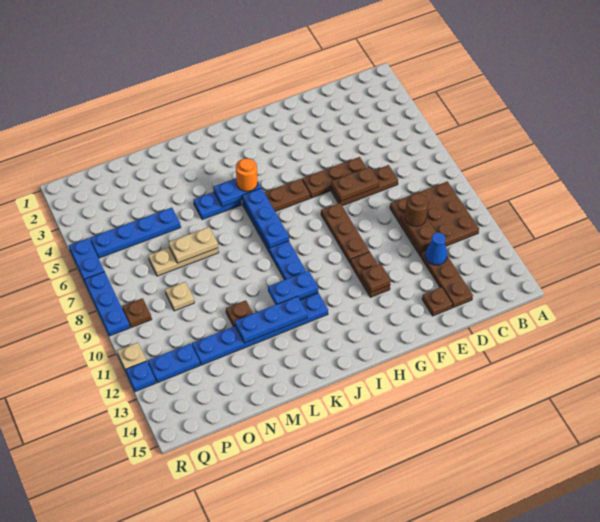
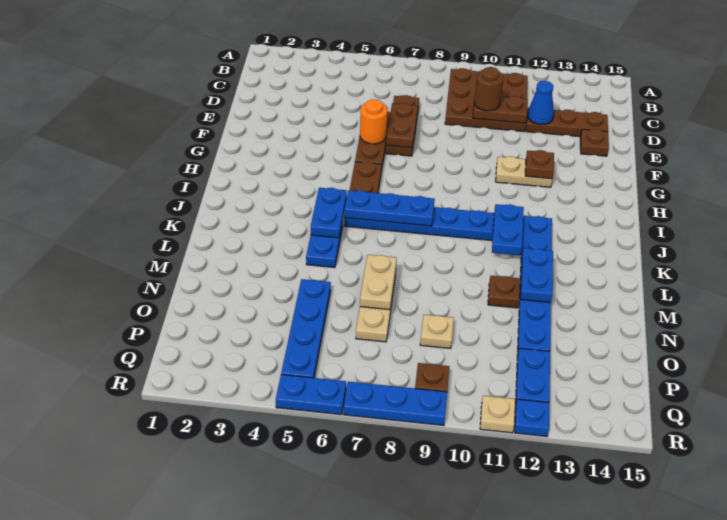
brown 1x3 plate [321,203,369,263] -> none
brown 1x2 plate [350,252,390,297] -> tan 1x2 plate [496,156,552,187]
orange 1x1 round brick [236,159,258,191] -> orange 1x1 round brick moved to [360,100,387,144]
blue 1x3 plate [235,296,307,343] -> blue 1x2 plate [521,248,553,303]

